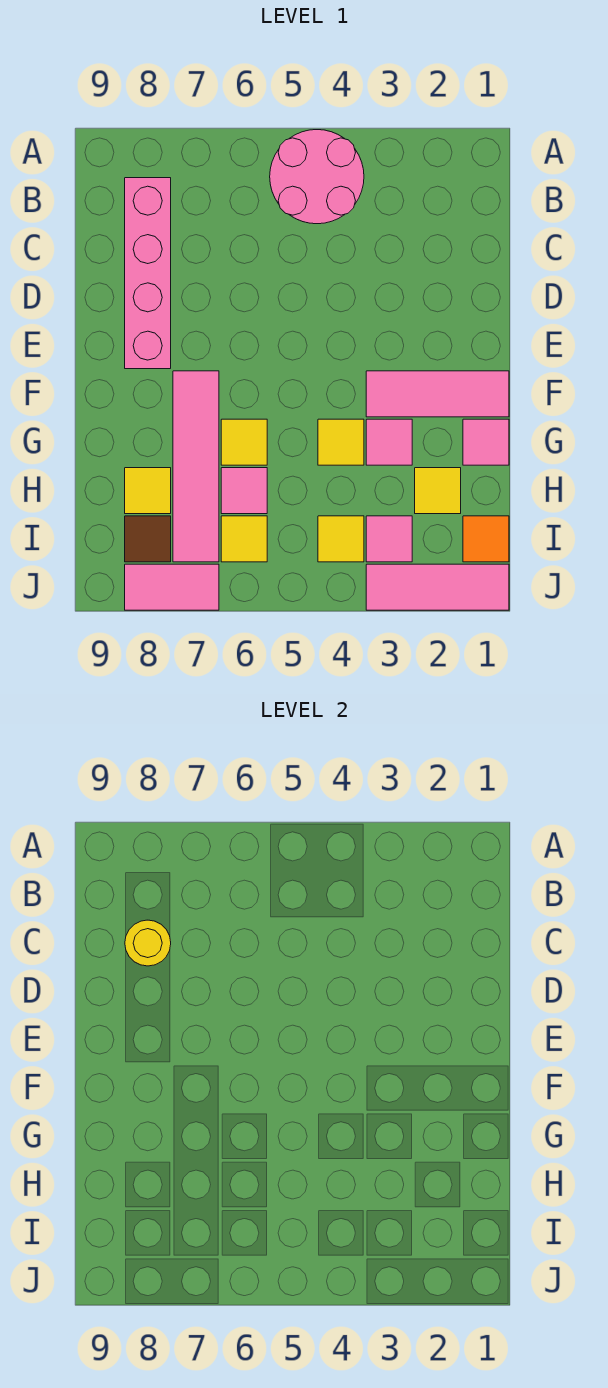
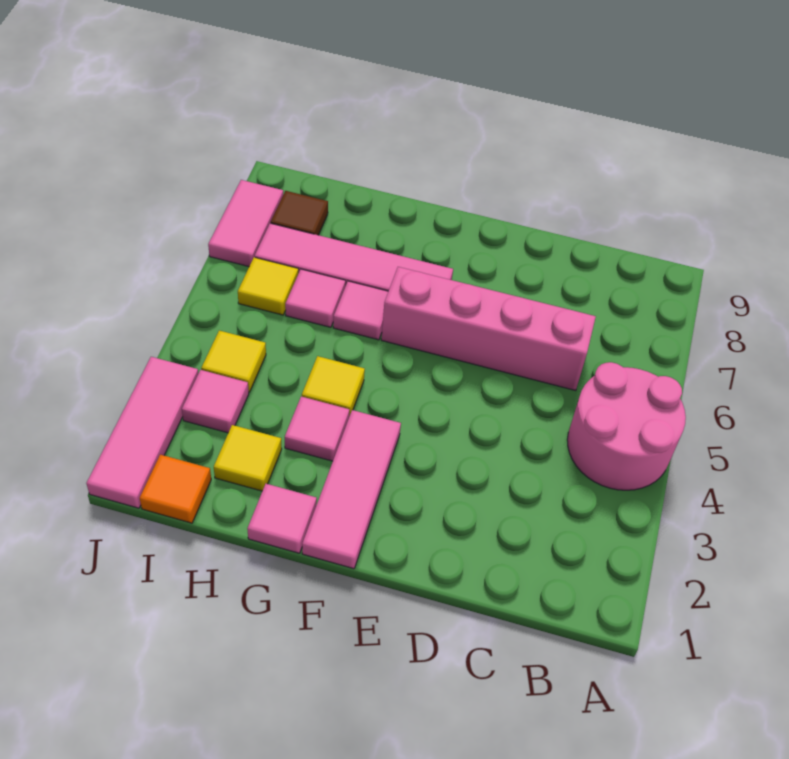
pink 1x4 brick [125,178,171,369] -> pink 1x4 brick moved to [381,267,596,391]
yellow 1x1 round brick [125,920,171,966] -> none
yellow 1x1 tile [221,419,267,465] -> pink 1x1 tile [333,281,388,340]
yellow 1x1 tile [125,468,171,514] -> none

